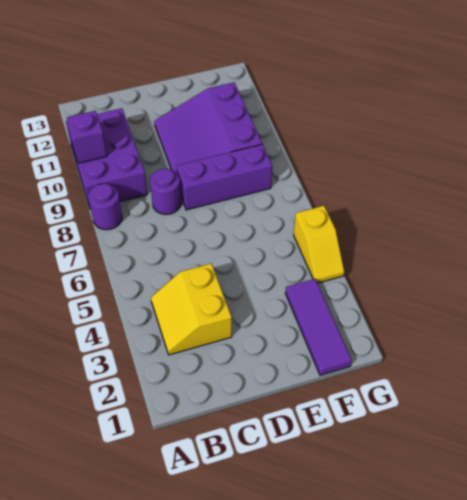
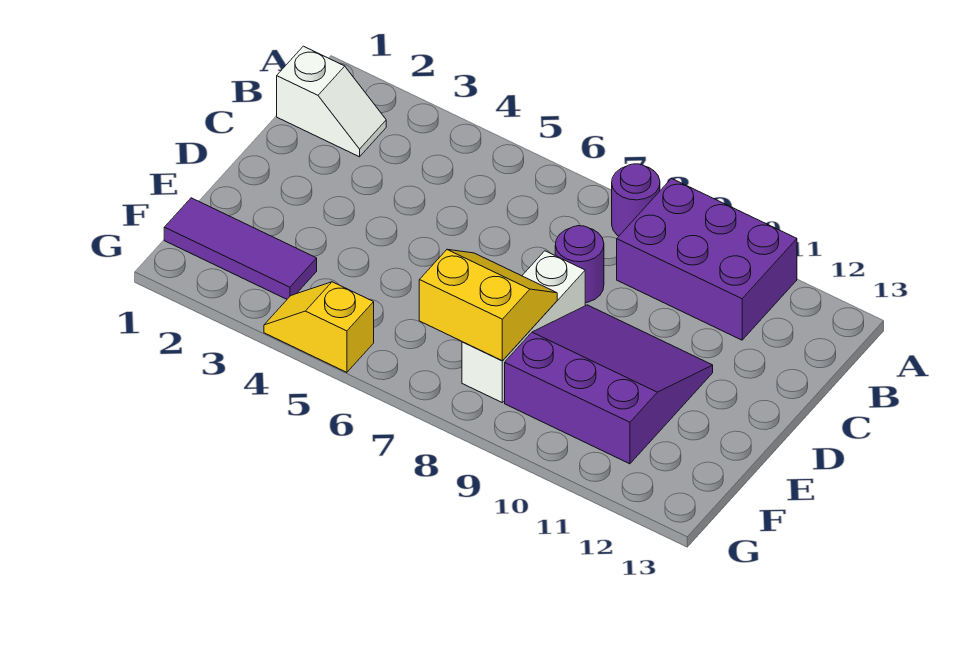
purple 1x1 brick [67,111,107,163] -> none
none -> white 1x2 slope [277,46,386,157]
yellow 2x2 slope [151,264,232,355] -> yellow 2x2 slope moved to [419,250,557,361]
purple 1x3 brick [176,144,272,210] -> white 1x3 brick [462,251,585,402]

